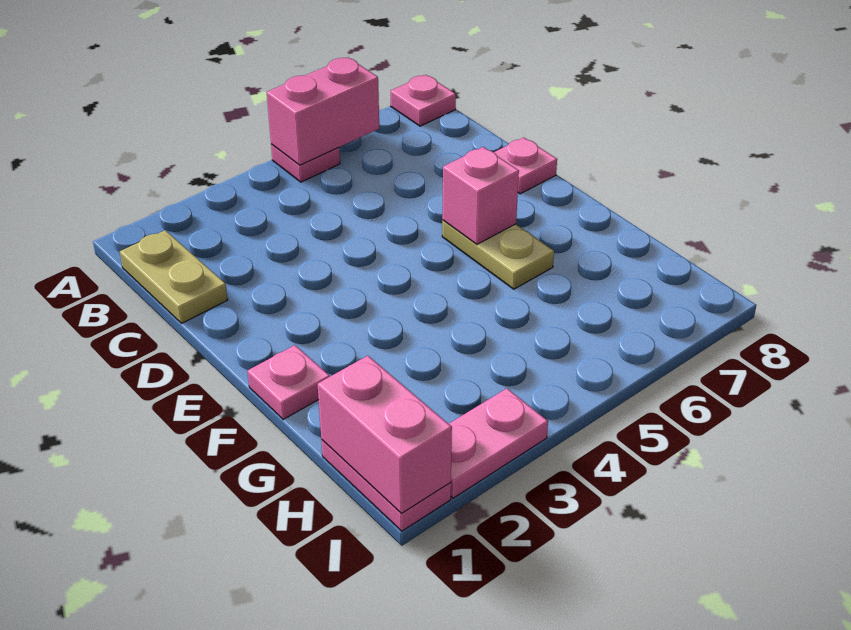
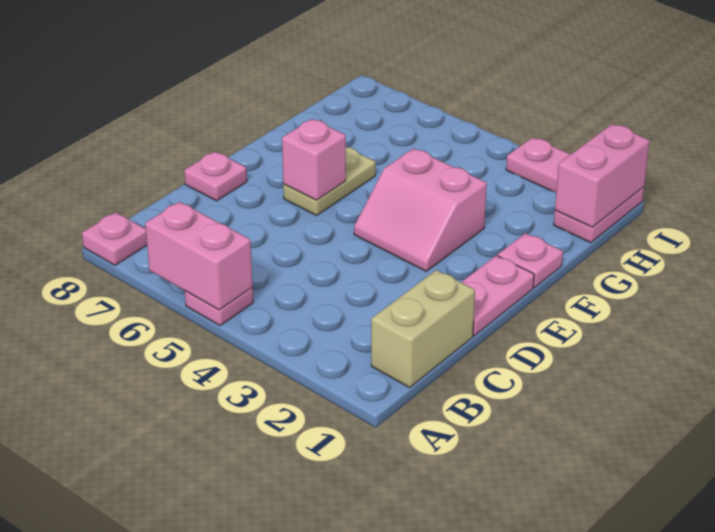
tan 1x2 plate [120,230,228,323] -> tan 1x2 brick [371,270,475,387]
none -> pink 1x2 plate [461,255,534,336]
none -> pink 2x2 slope [354,149,487,271]

